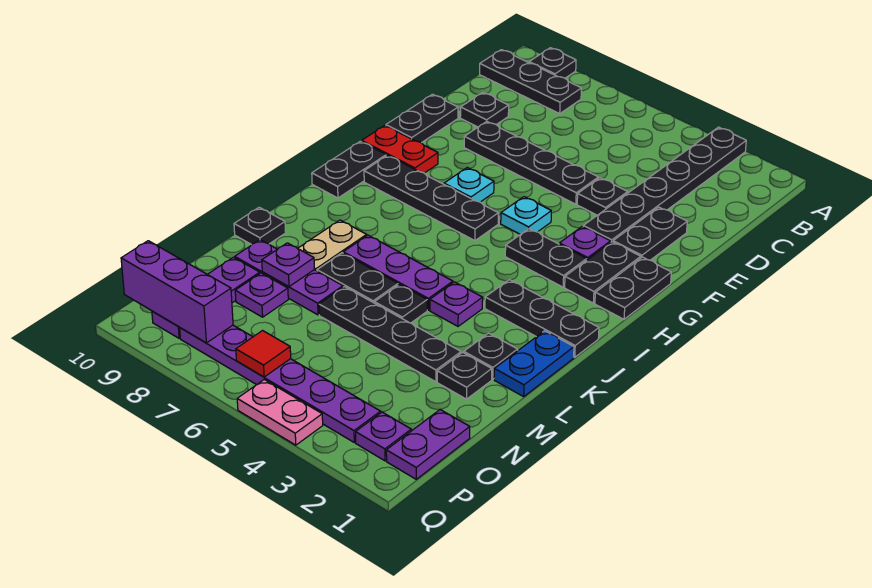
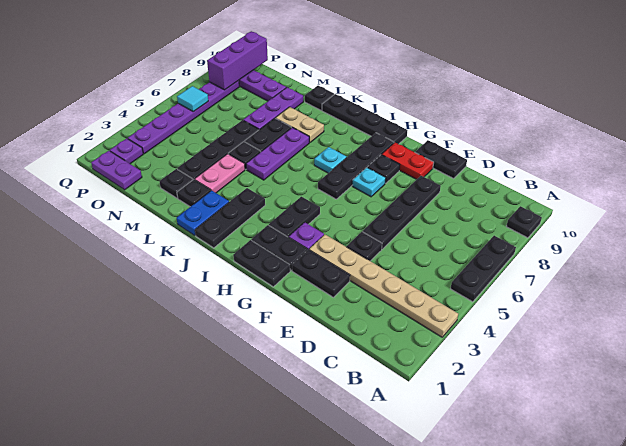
black 1x6 plate [583,127,746,242] -> tan 1x6 plate [309,235,458,337]
black 1x3 plate [480,50,581,114] -> black 1x3 plate moved to [450,236,516,302]
black 1x1 plate [460,92,509,127] -> black 1x1 plate moved to [367,155,400,183]
cyan 1x1 plate [501,197,551,234] -> cyan 1x1 plate moved to [314,147,347,173]
red 1x2 plate [362,126,438,173] -> red 1x2 plate turned to [382,143,434,179]
black 1x2 plate [312,141,386,198] -> black 1x4 plate [322,94,408,144]
blue 1x2 plate [494,331,574,397] -> blue 1x2 plate turned to [177,190,229,236]
purple 1x1 plate [430,282,483,326] -> none
purple 1x1 plate [262,243,314,287] -> none
purple 1x1 plate [235,273,288,317] -> none
red 1x1 tile [236,331,291,377] -> cyan 1x1 tile [177,86,208,112]
pink 1x2 plate [237,380,323,445] -> pink 1x2 plate moved to [195,154,245,193]

